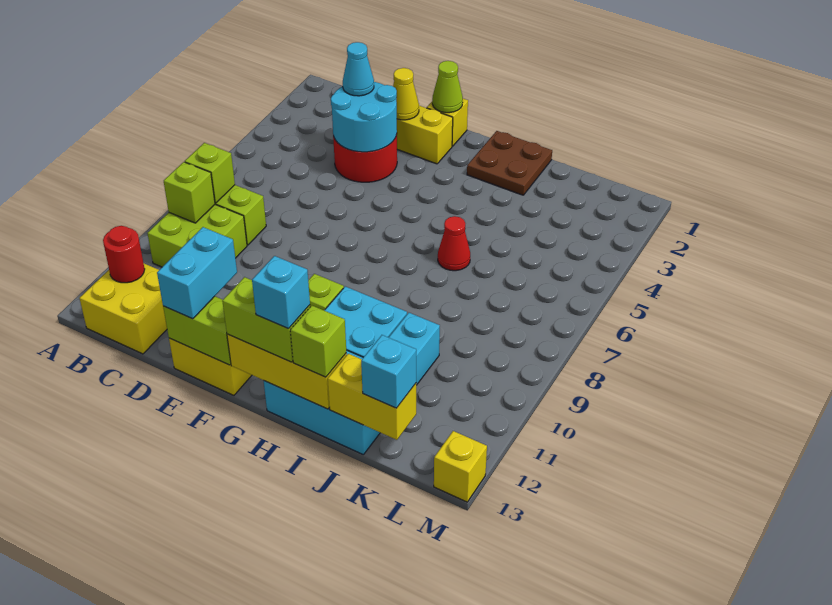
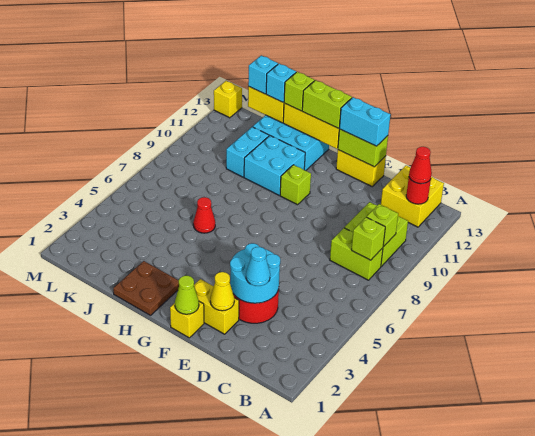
none -> red 1x1 cone [409,147,432,184]
cyan 1x2 brick [157,227,237,319] -> cyan 1x2 brick turned to [339,97,390,146]
cyan 1x1 brick [252,256,310,329] -> cyan 1x1 brick moved to [266,64,296,102]

